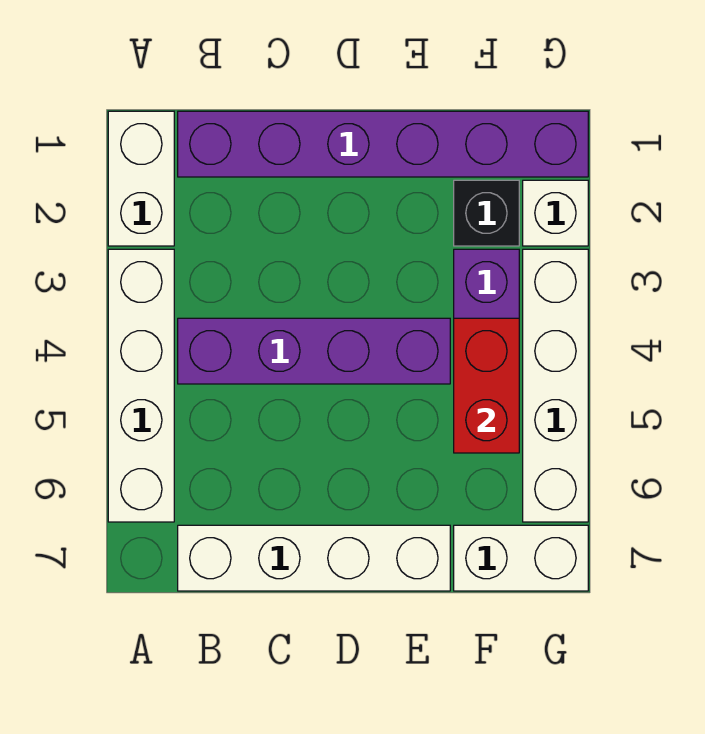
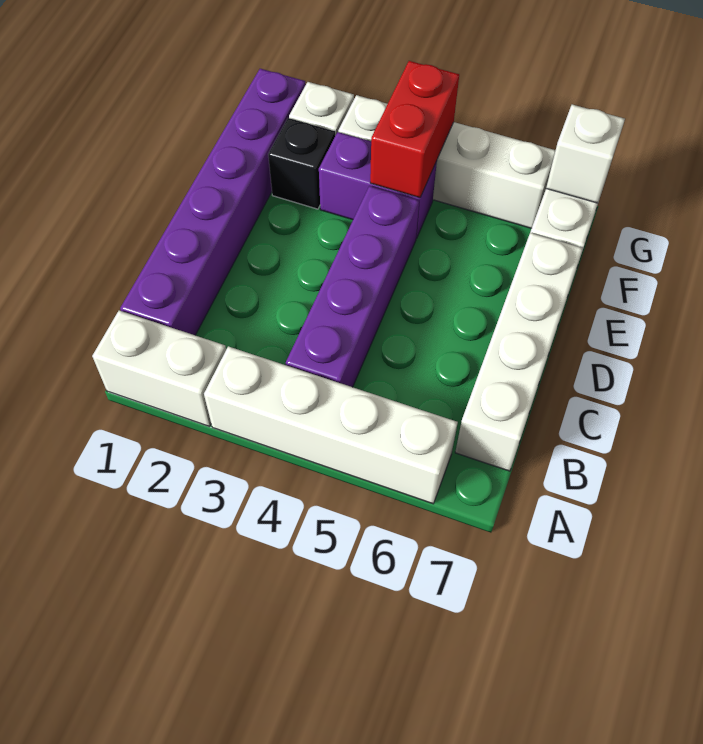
red 1x2 brick [454,318,519,453] -> red 1x2 brick turned to [370,61,459,198]
none -> white 1x1 brick [546,105,625,203]

